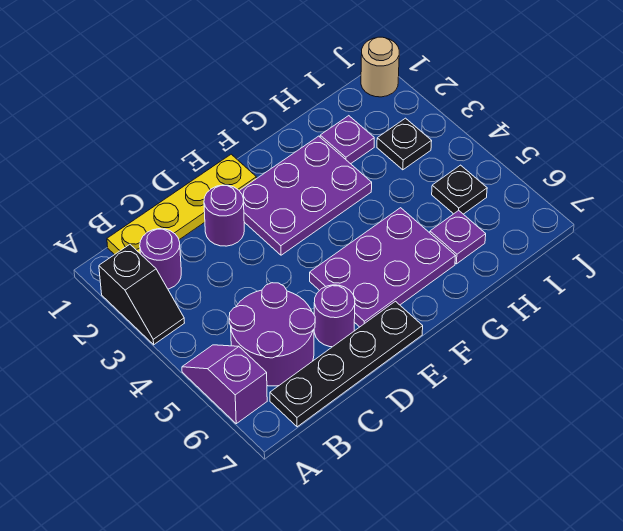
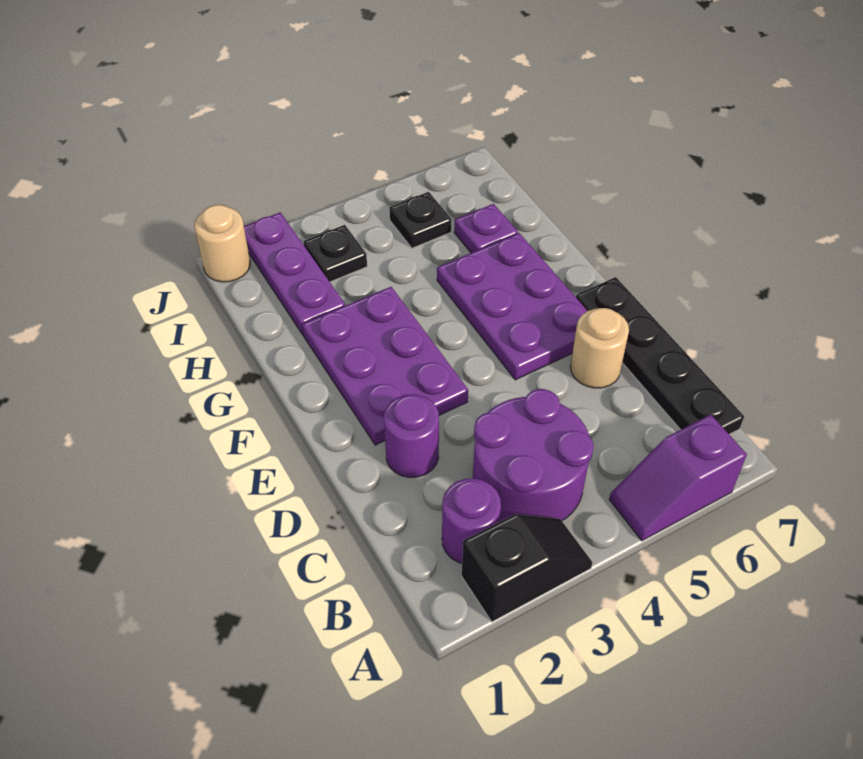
yellow 1x4 plate [107,154,257,255] -> none
purple 2x2 round brick [229,283,315,386] -> purple 2x2 round brick moved to [473,389,594,522]
purple 1x1 round brick [314,285,355,347] -> tan 1x1 round brick [570,308,629,388]
purple 1x1 plate [320,116,374,164] -> purple 1x3 plate [244,212,345,335]

